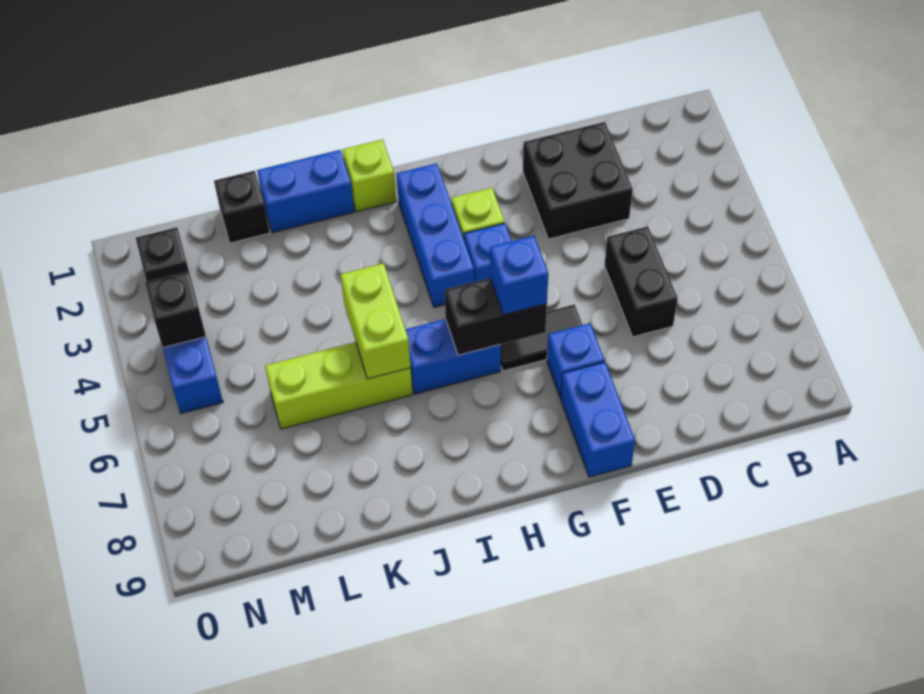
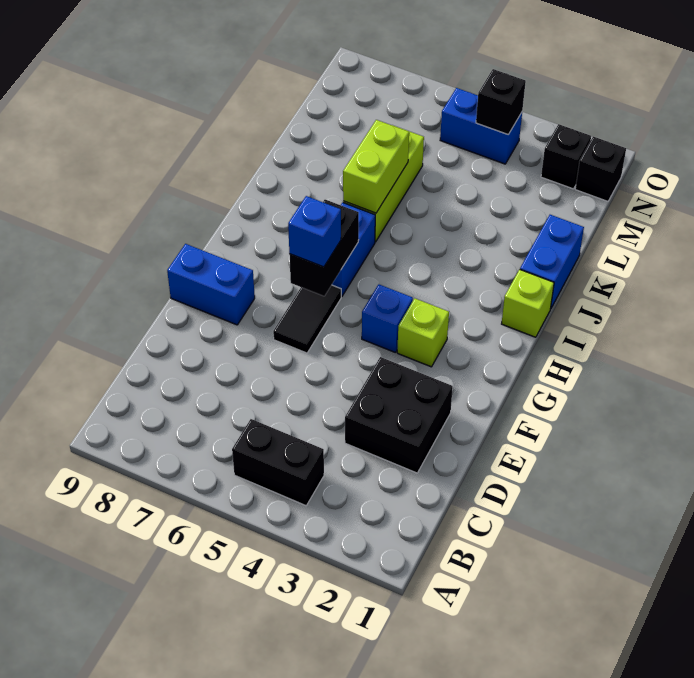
black 1x2 brick [604,227,678,337] -> black 1x2 brick moved to [232,419,324,506]
blue 1x1 brick [547,323,605,398] -> none
blue 1x3 brick [397,163,474,307] -> none
lime 1x2 brick [340,263,411,379] -> lime 1x2 brick turned to [343,120,409,213]
black 1x1 brick [214,171,270,243] -> black 1x1 brick moved to [575,137,626,201]

